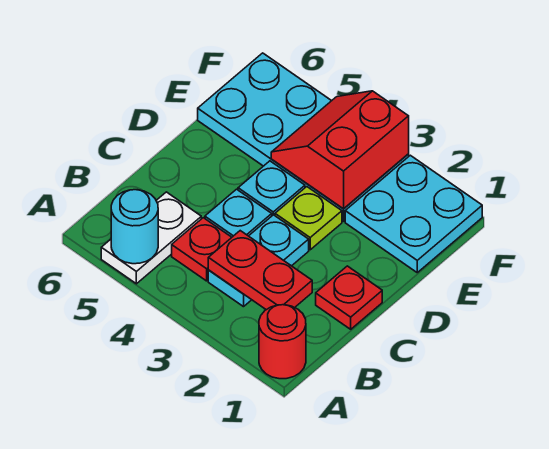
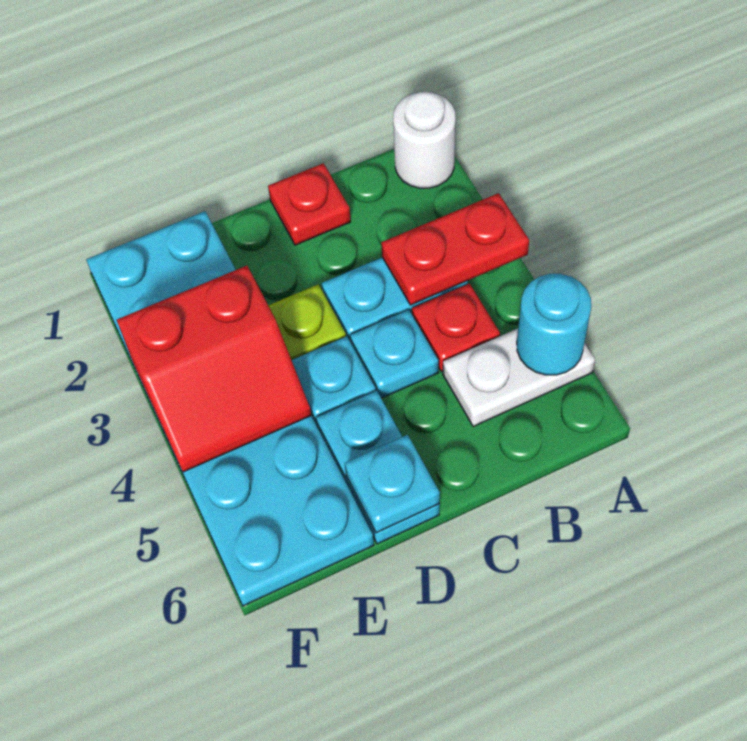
red 1x1 round brick [259,305,306,379] -> white 1x1 round brick [393,92,456,188]
red 1x2 plate [208,231,312,310] -> red 1x2 plate turned to [381,193,529,305]
none -> cyan 1x2 plate [316,391,439,544]
none -> cyan 1x1 plate [345,435,440,533]

